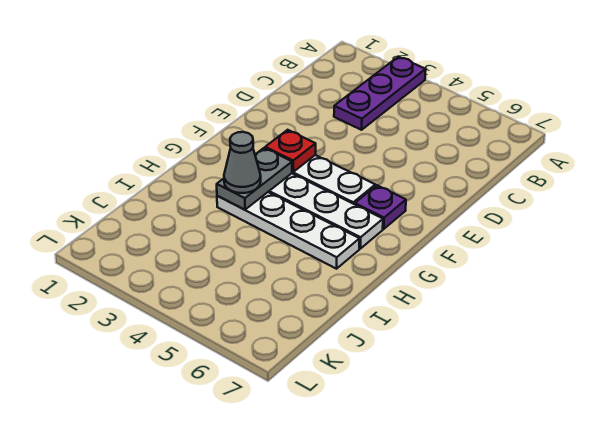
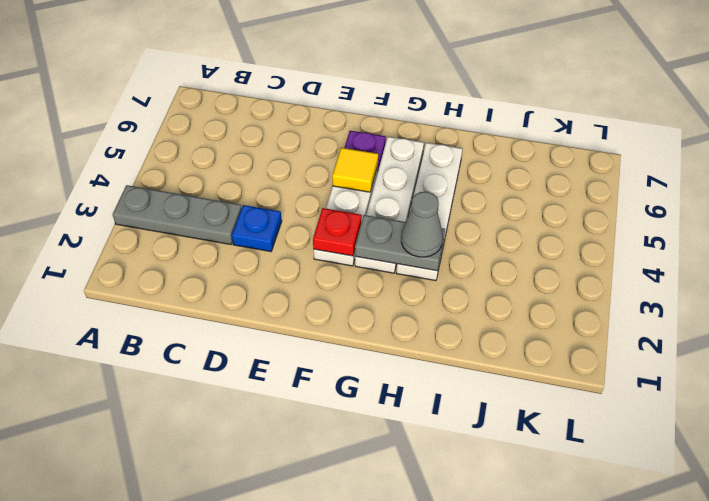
purple 1x3 plate [334,57,426,130] -> grey 1x3 plate [113,185,242,245]
none -> blue 1x1 plate [232,205,282,252]
none -> yellow 1x1 tile [332,148,378,192]

